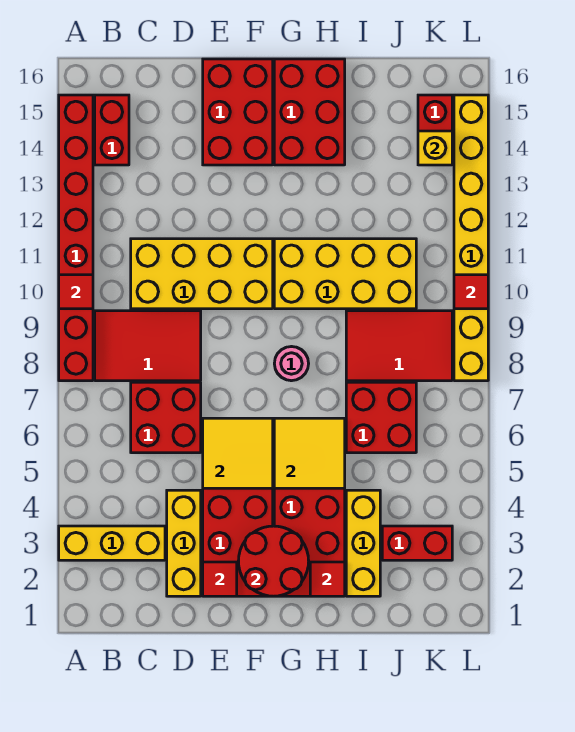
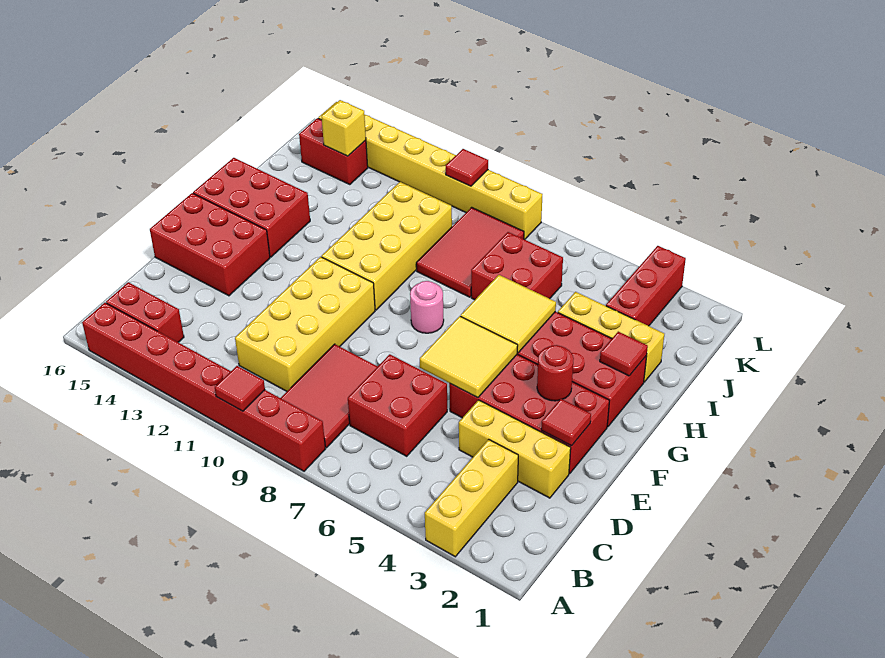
red 2x2 round brick [238,526,309,596] -> red 1x1 round brick [537,345,574,401]
red 1x2 brick [382,526,452,560] -> red 1x3 brick [606,246,686,326]

